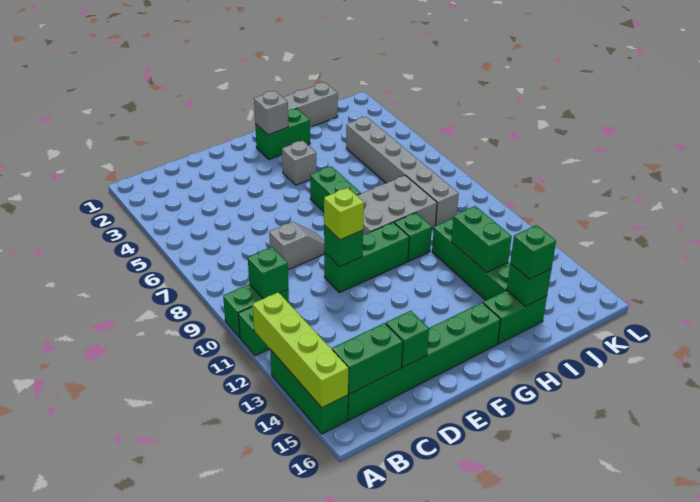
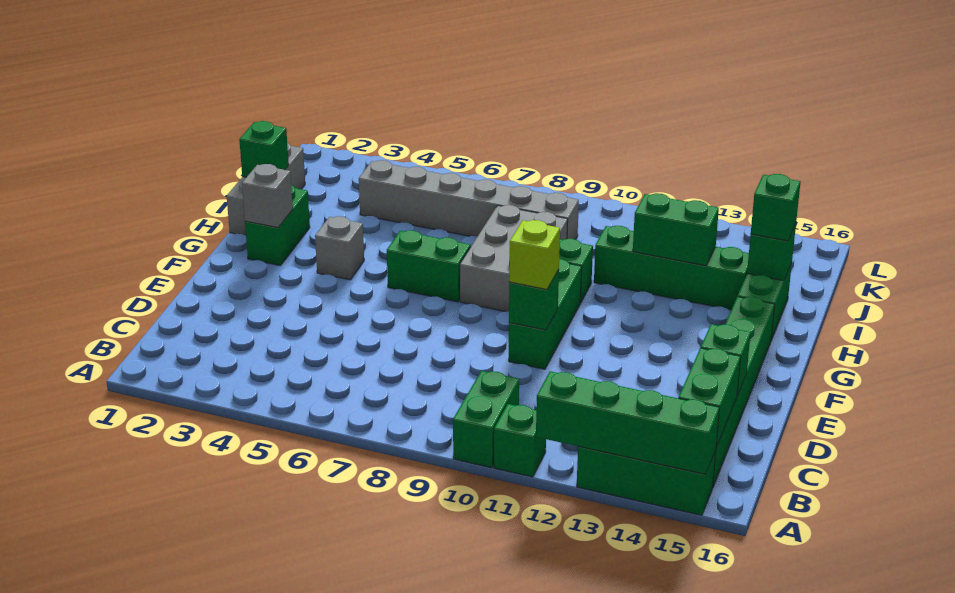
lime 1x4 brick [253,292,348,408] -> green 1x4 brick [536,371,720,474]
green 1x1 brick [248,247,288,299] -> green 1x1 brick moved to [239,121,289,177]
grey 1x2 slope [269,222,324,270] -> none

